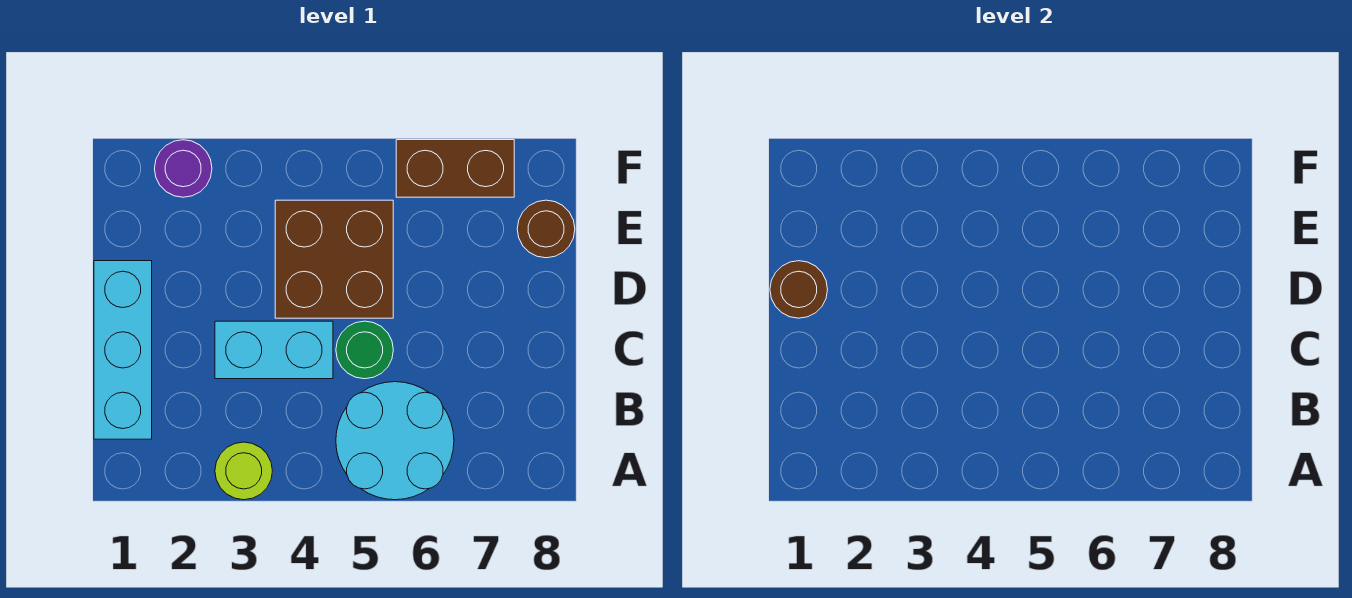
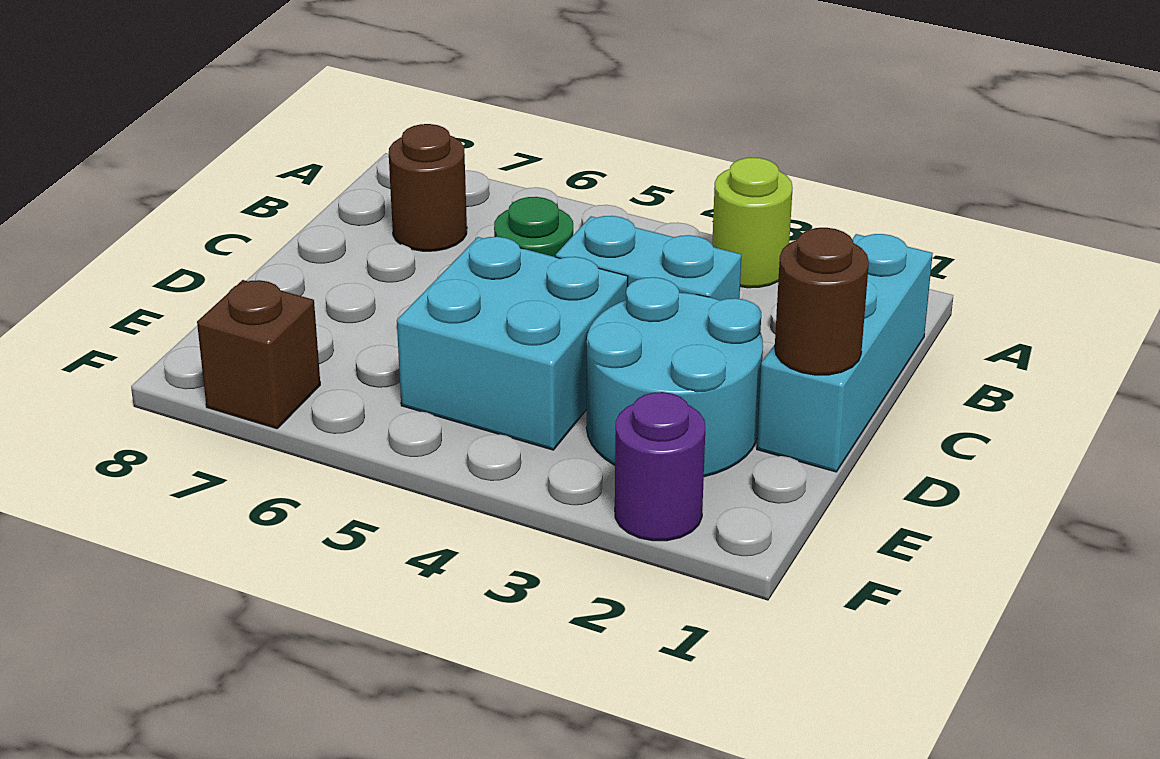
cyan 2x2 round brick [336,382,454,500] -> cyan 2x2 round brick moved to [586,277,763,477]
brown 2x2 brick [275,200,393,318] -> cyan 2x2 brick [397,237,628,450]
brown 1x1 round brick [517,200,575,258] -> brown 1x1 round brick moved to [389,124,467,251]
brown 1x2 brick [396,140,514,197] -> brown 1x1 brick [197,280,320,429]

